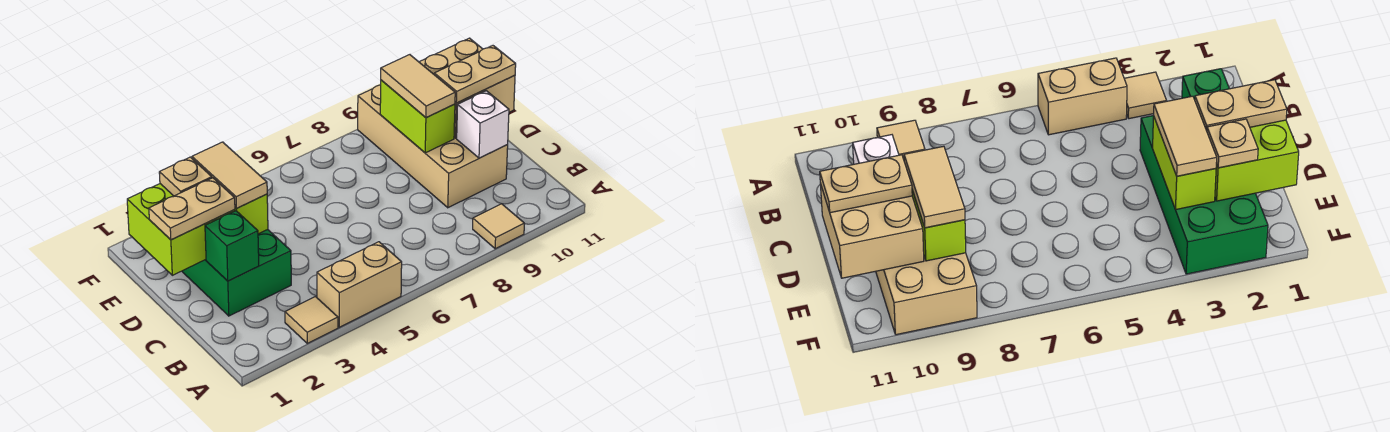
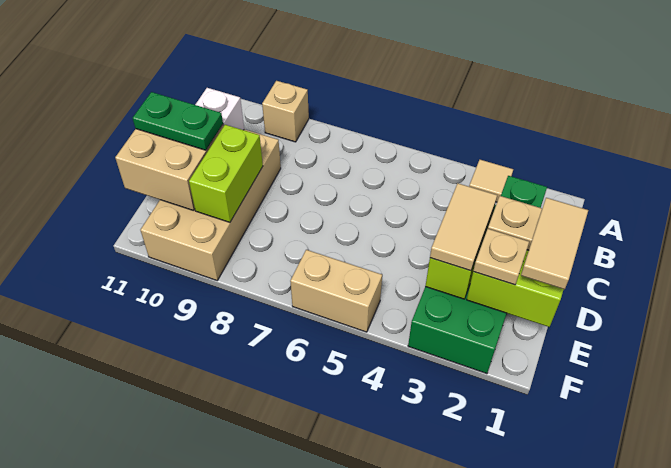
tan 1x2 brick [317,242,402,327] -> tan 1x2 brick moved to [290,250,382,332]
tan 1x1 tile [473,204,524,249] -> tan 1x1 brick [262,81,309,142]
tan 1x2 tile [381,55,455,118] -> tan 1x2 tile moved to [521,198,588,289]
tan 1x2 plate [434,46,516,103] -> green 1x2 plate [133,92,223,150]

